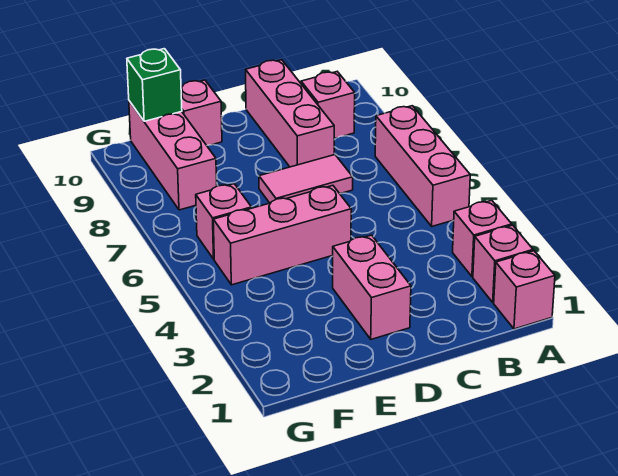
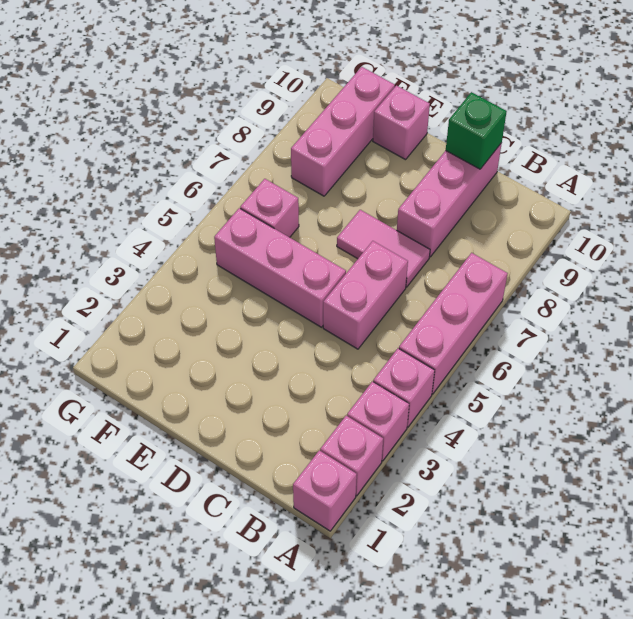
pink 1x1 brick [301,72,355,139] -> pink 1x1 brick moved to [373,348,435,427]
pink 1x2 brick [333,235,411,339] -> pink 1x2 brick moved to [323,241,408,349]
green 1x1 brick [127,49,182,121] -> green 1x1 brick moved to [446,92,507,169]

